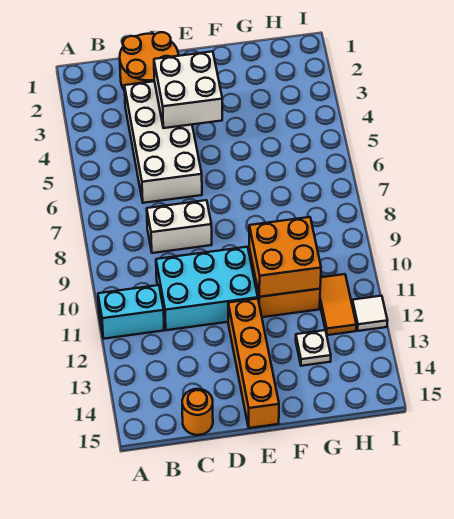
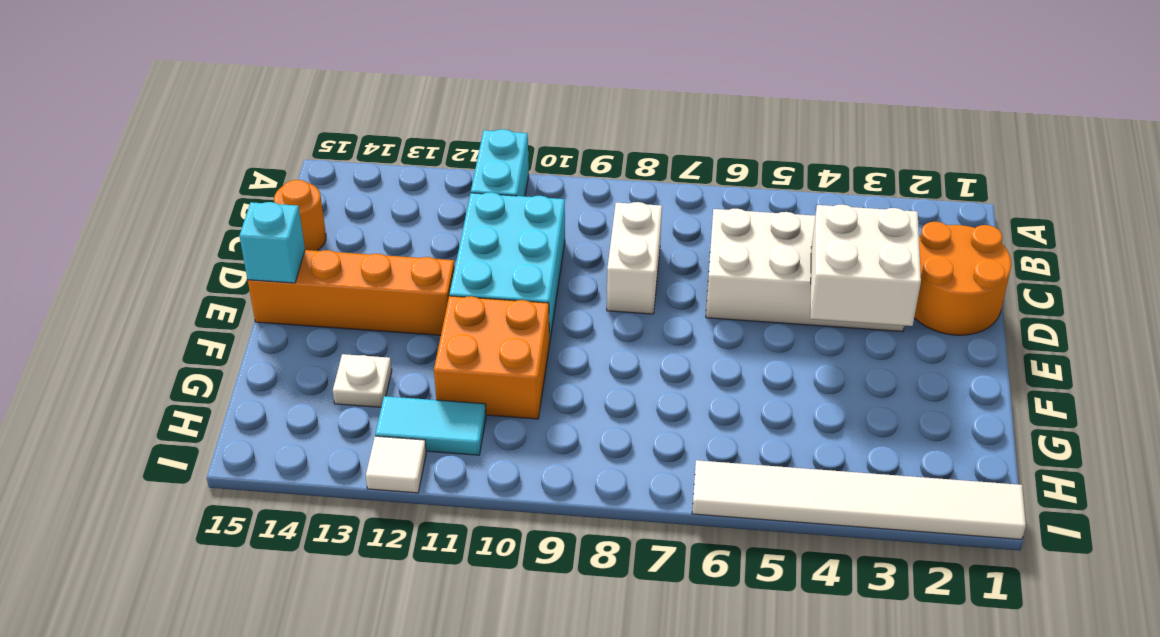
none -> cyan 1x1 brick [239,202,305,283]
orange 2x2 brick [249,217,321,297] -> none
orange 1x2 tile [320,274,356,335] -> cyan 1x2 tile [375,396,486,455]
none -> white 1x6 tile [692,460,1026,539]

